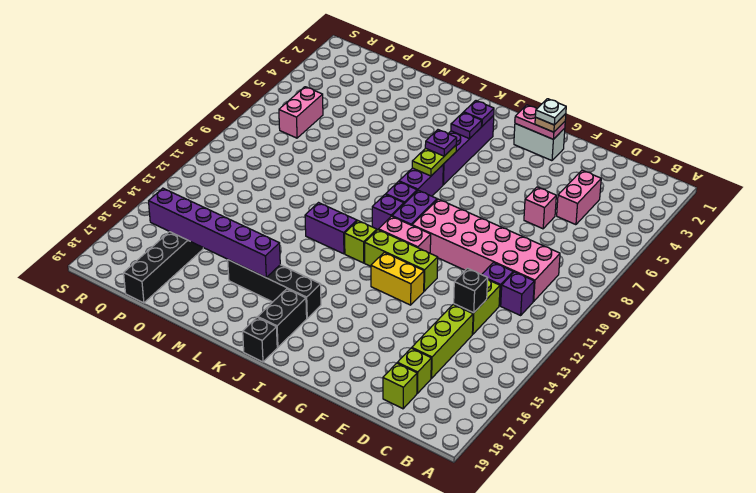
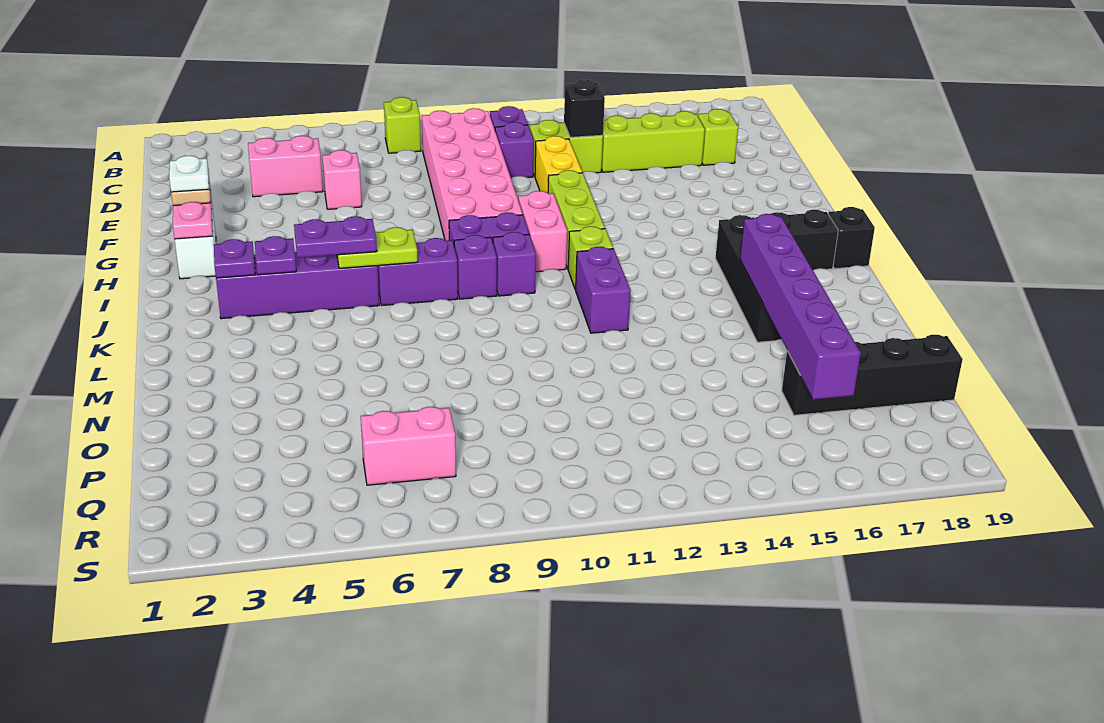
lime 1x1 brick [383,363,417,409] -> lime 1x1 brick moved to [384,97,421,153]
yellow 1x2 brick [371,252,424,305] -> yellow 1x2 brick moved to [535,136,582,193]
purple 1x1 plate [425,130,457,156] -> purple 1x2 plate [294,216,377,258]

